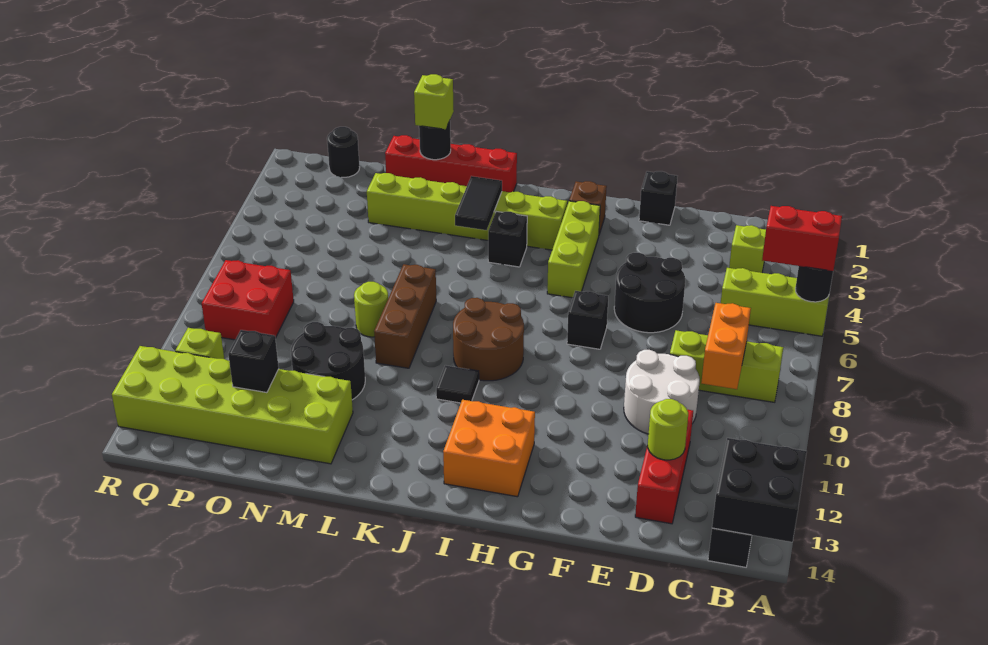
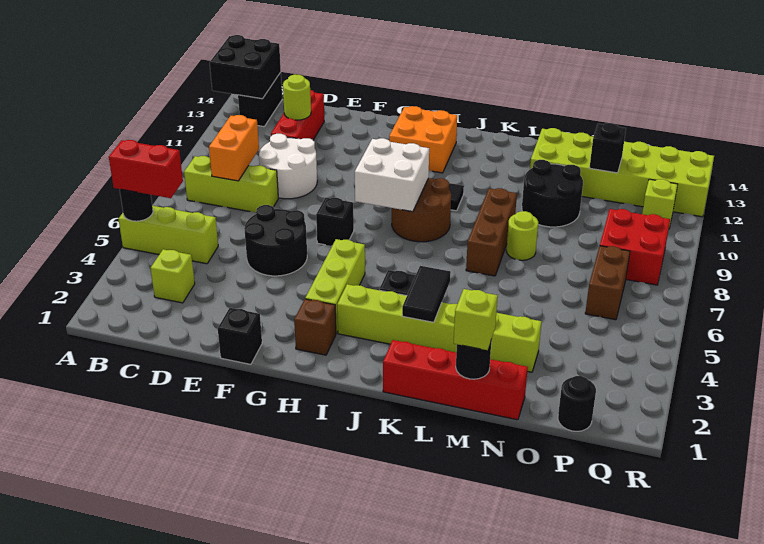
none -> white 2x2 brick [355,138,429,212]
none -> brown 1x2 brick [585,246,630,320]

